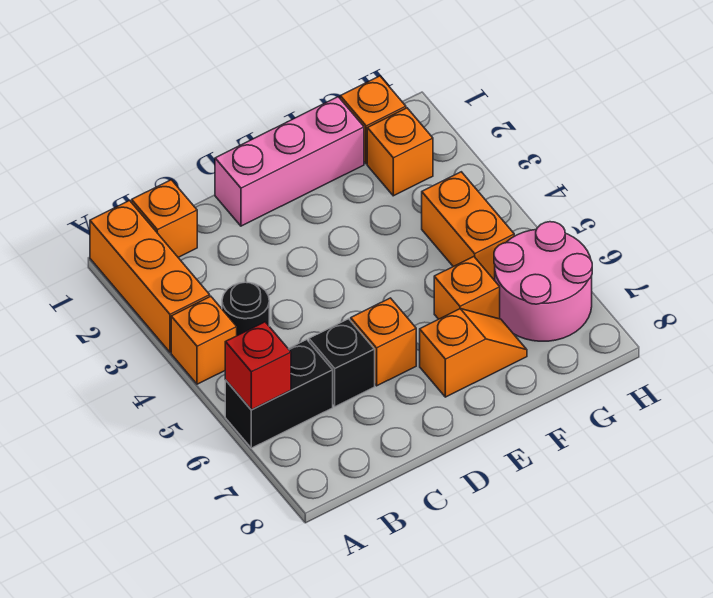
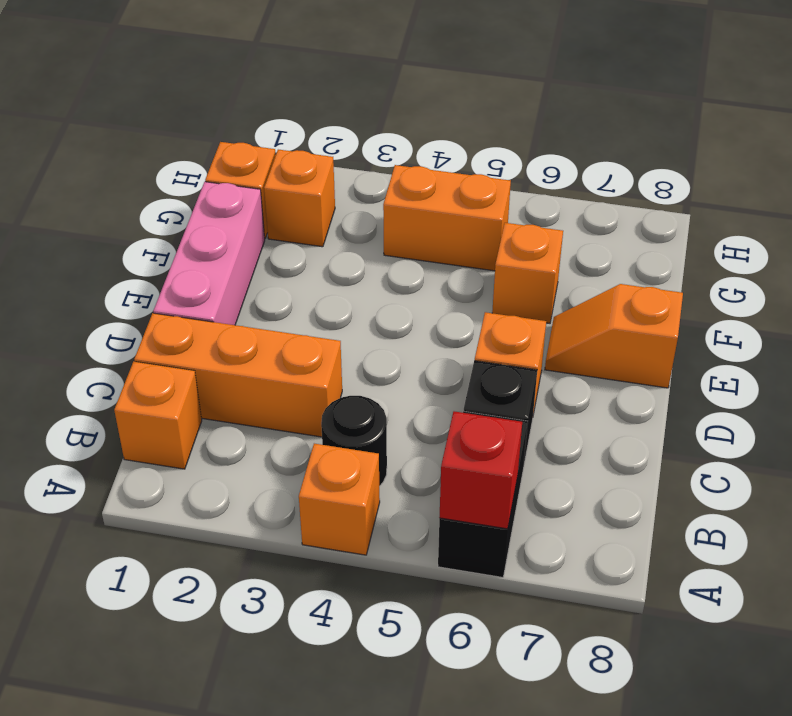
orange 1x3 brick [90,201,210,352] -> orange 1x3 brick moved to [134,313,342,437]
orange 1x2 slope [420,309,527,397] -> orange 1x2 slope turned to [545,284,683,388]
pink 2x2 round brick [494,222,592,341] -> none

